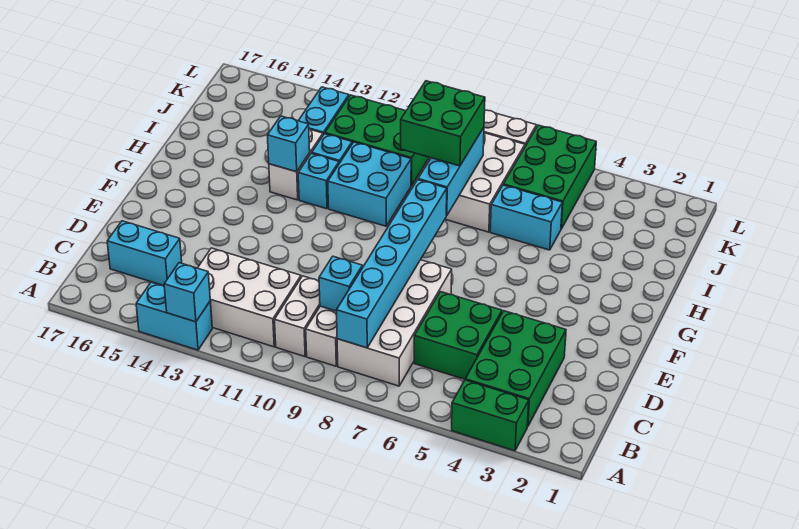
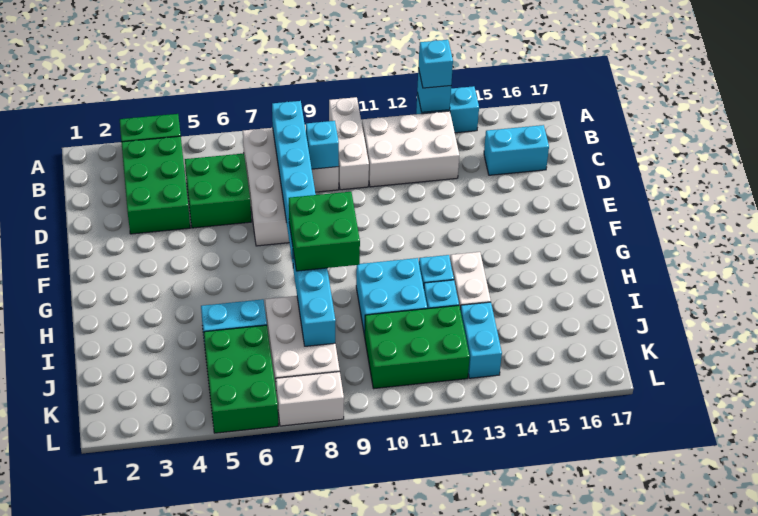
white 1x2 brick [274,276,320,357] -> white 1x3 brick [329,97,369,190]
cyan 1x1 brick [267,116,310,172] -> cyan 1x1 brick moved to [419,40,453,88]
green 2x2 brick [401,81,485,166] -> green 2x2 brick moved to [289,192,360,271]

